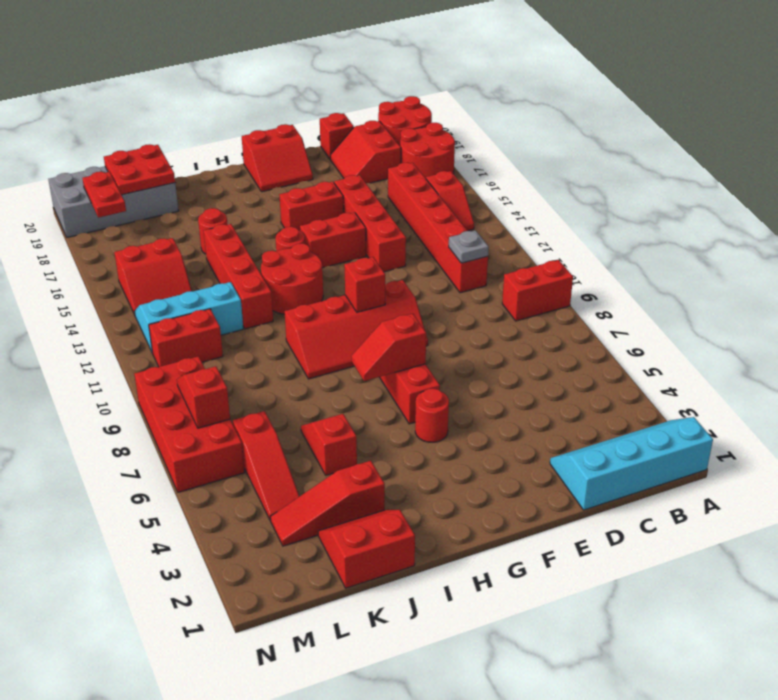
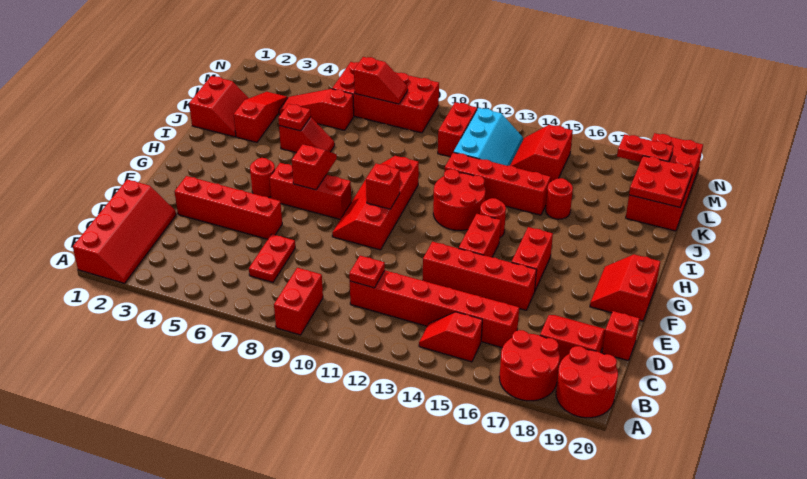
cyan 2x4 slope [550,417,713,510] -> red 2x4 slope [73,180,176,283]
none -> red 1x2 plate [249,234,295,282]
grey 1x1 plate [449,230,489,263] -> red 1x1 plate [349,256,385,288]
none -> red 1x4 brick [175,176,282,239]
none -> red 1x1 plate [278,104,311,131]
grey 2x4 brick [48,166,179,237] -> red 2x4 brick [626,133,703,231]

